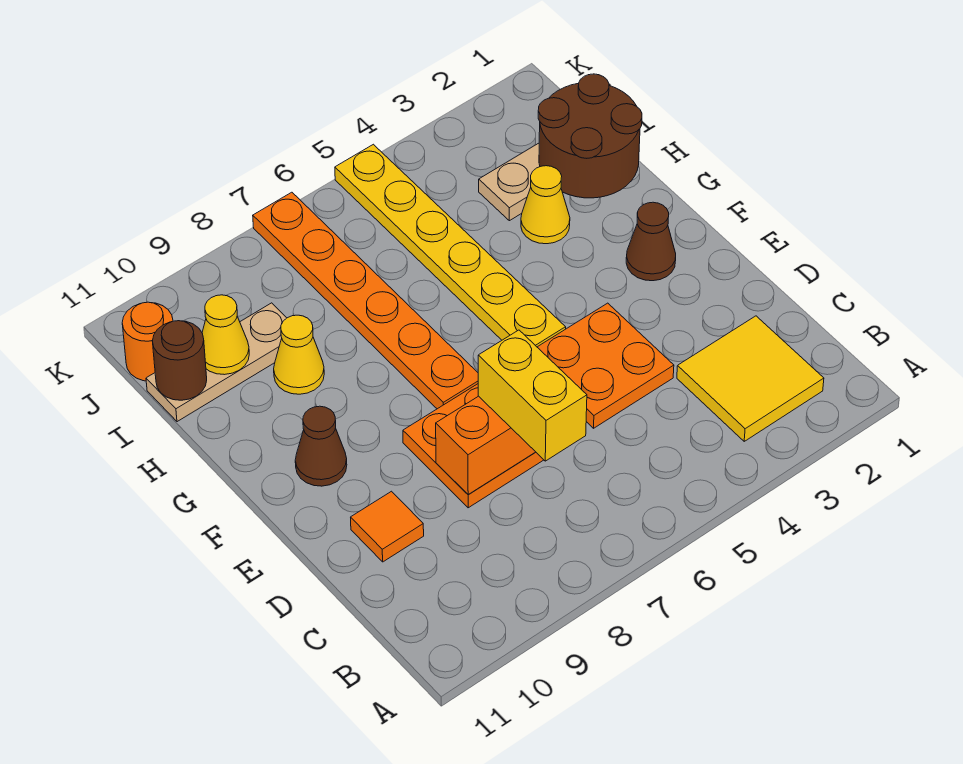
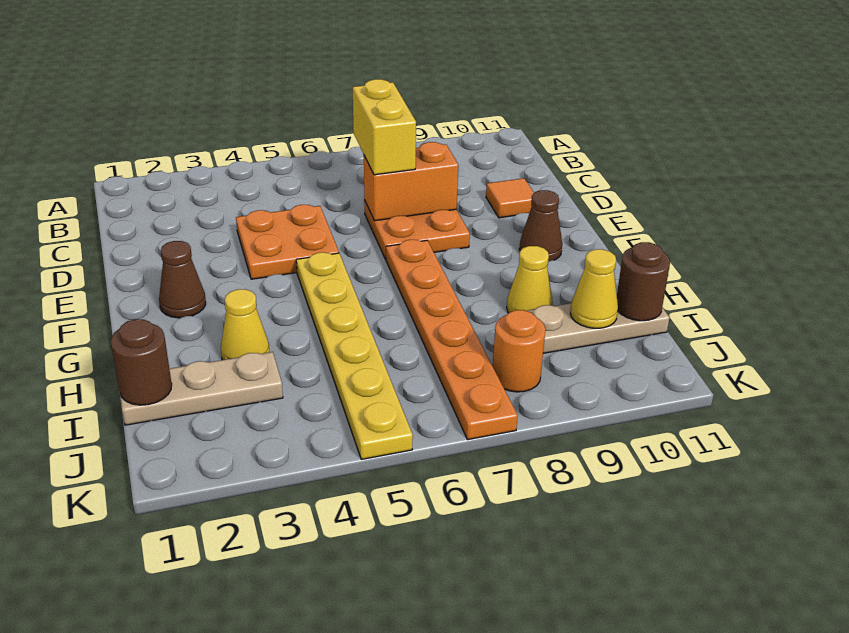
yellow 2x2 tile [677,316,824,441] -> none
brown 2x2 round brick [538,74,642,198] -> brown 1x1 round brick [111,319,172,405]
orange 1x1 round brick [122,302,173,381] -> orange 1x1 round brick moved to [493,310,545,392]

